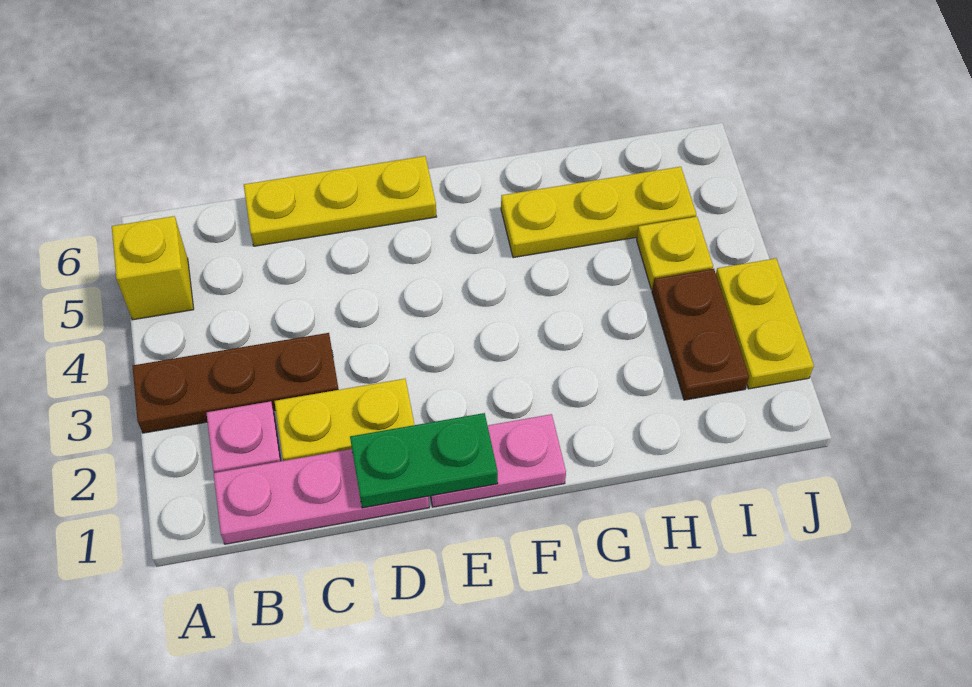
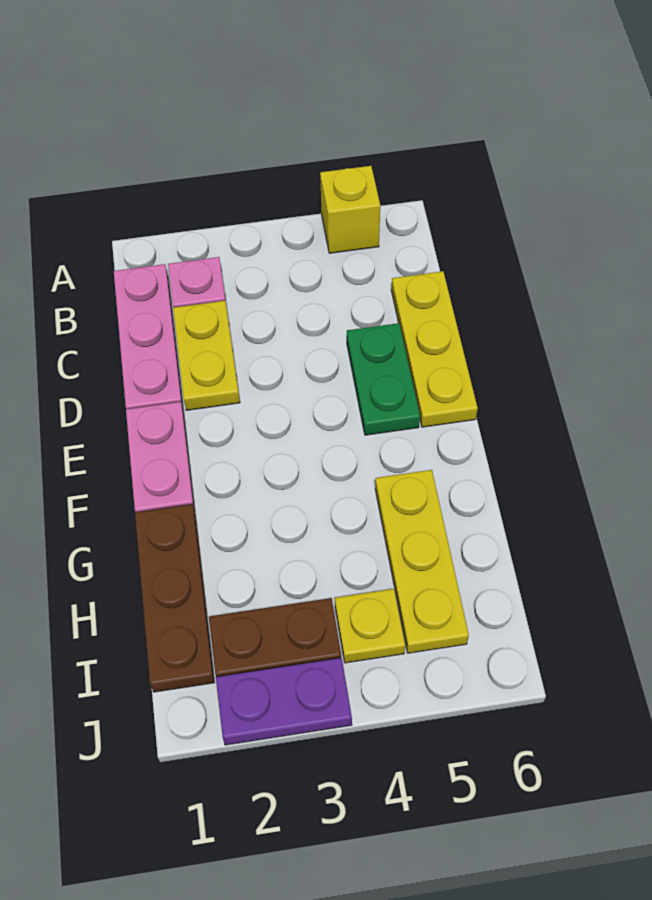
brown 1x3 plate [133,333,339,433] -> brown 1x3 plate moved to [135,504,214,692]
green 1x2 plate [350,413,498,508] -> green 1x2 plate moved to [347,323,420,435]
yellow 1x2 plate [716,258,814,389] -> purple 1x2 plate [216,658,352,745]

